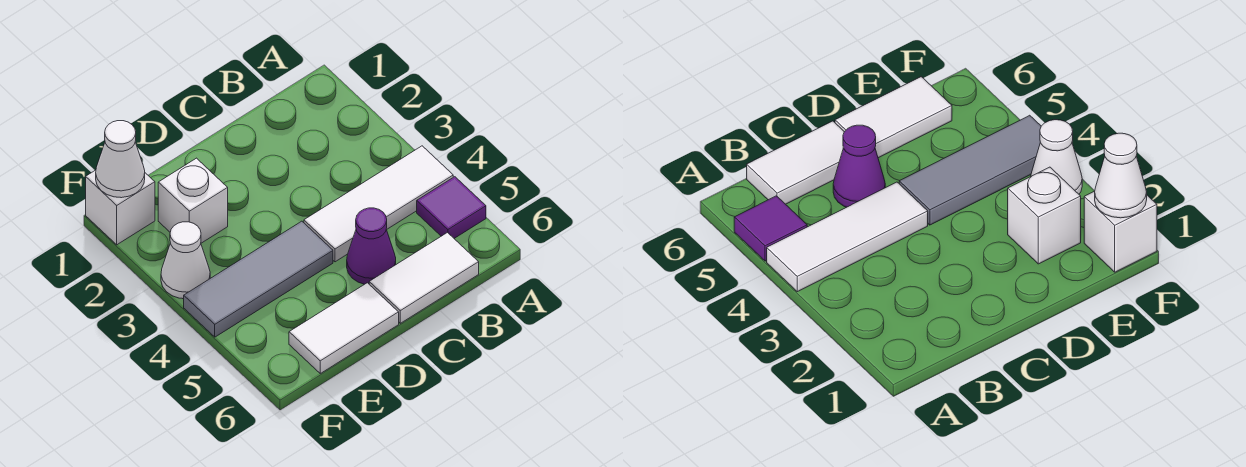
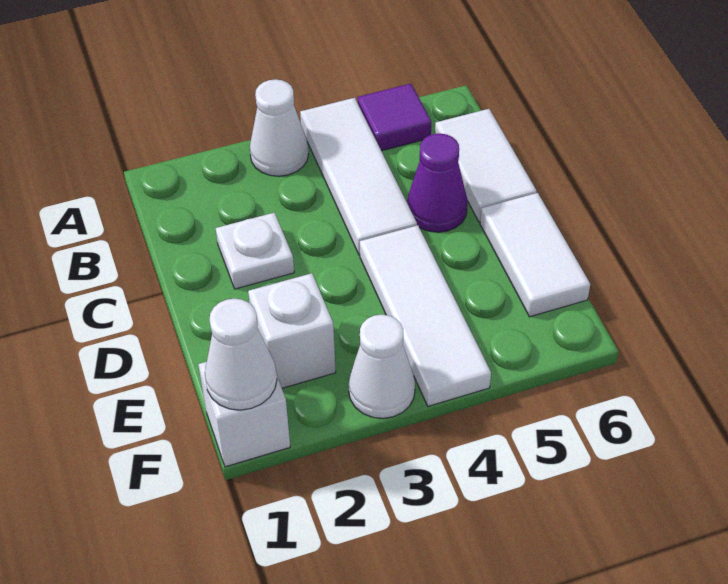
none -> white 1x1 cone [250,79,309,176]
none -> white 1x1 plate [216,213,294,289]
grey 1x3 tile [184,221,333,337] -> white 1x3 tile [360,225,491,406]

